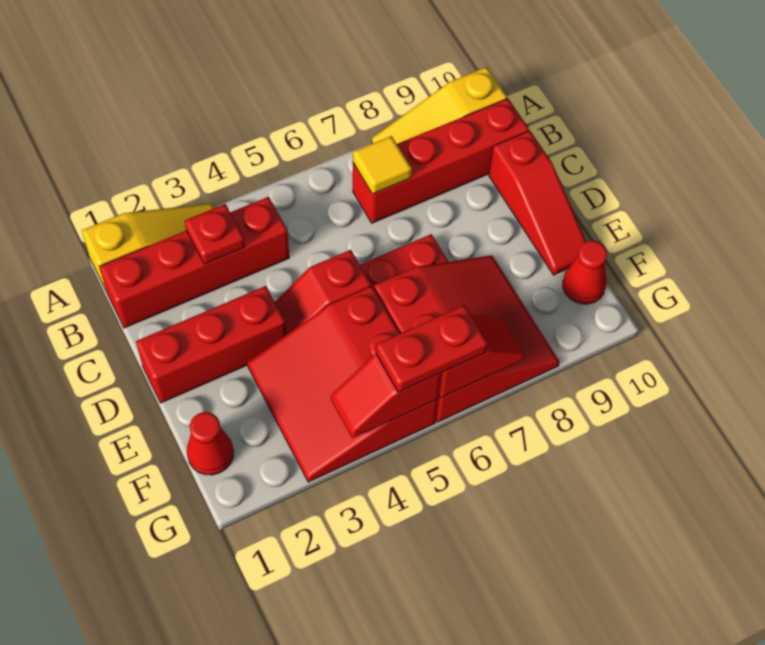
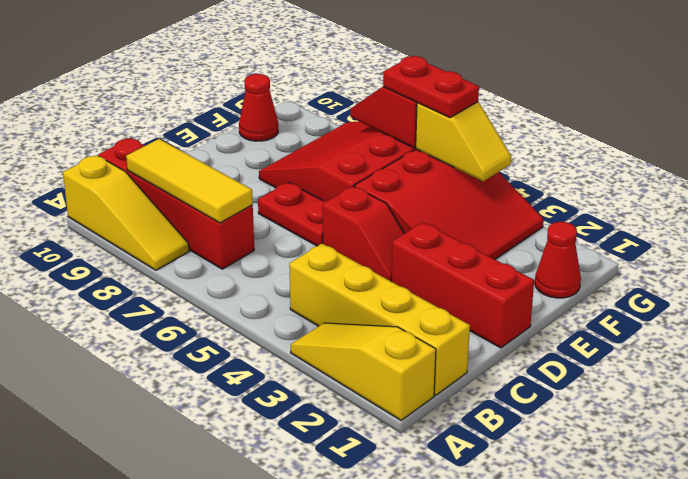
red 1x4 brick [99,197,289,328] -> yellow 1x4 brick [289,243,470,395]
red 1x1 plate [185,204,245,264] -> none
yellow 1x1 tile [353,136,412,194] -> yellow 1x3 tile [126,139,253,223]
red 1x3 slope [489,131,586,275] -> none
red 1x2 slope [331,354,441,438] -> yellow 1x2 slope [416,102,511,181]

